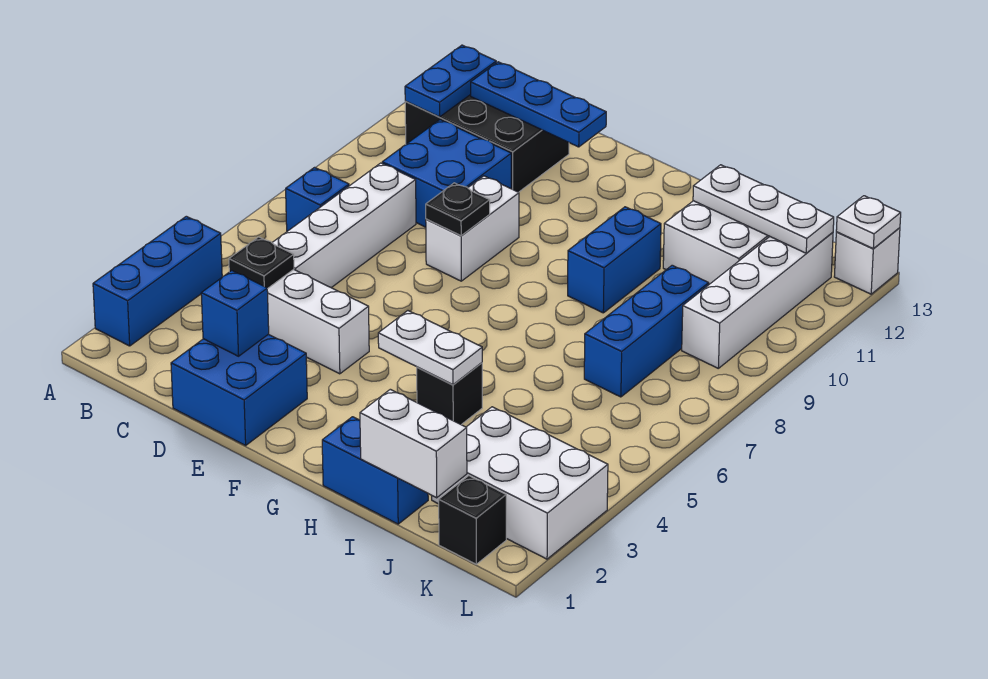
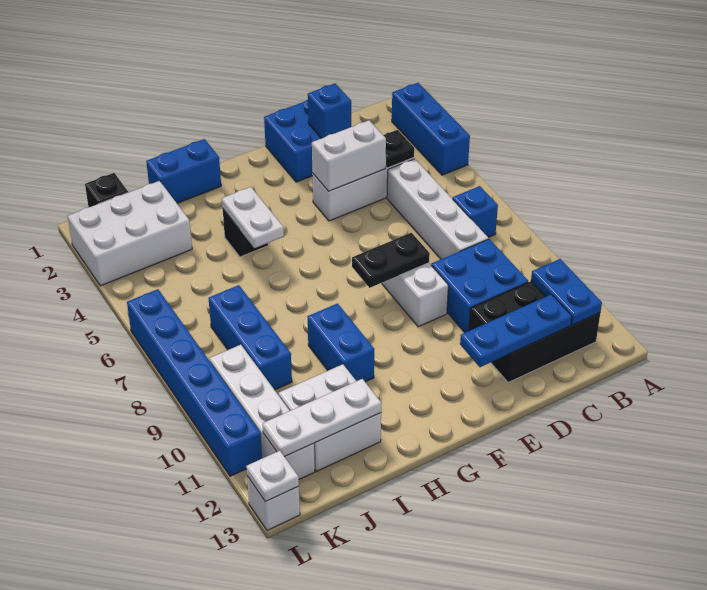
black 1x1 plate [426,183,490,236] -> black 1x2 plate [352,233,430,288]
white 1x2 plate [378,311,482,385] -> white 1x2 plate turned to [222,187,284,248]
white 1x2 brick [360,389,467,498] -> white 1x2 brick moved to [312,120,386,191]
none -> blue 1x6 brick [127,289,262,476]

